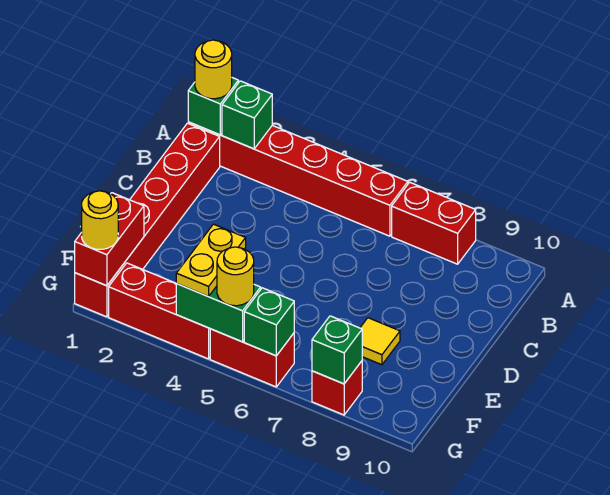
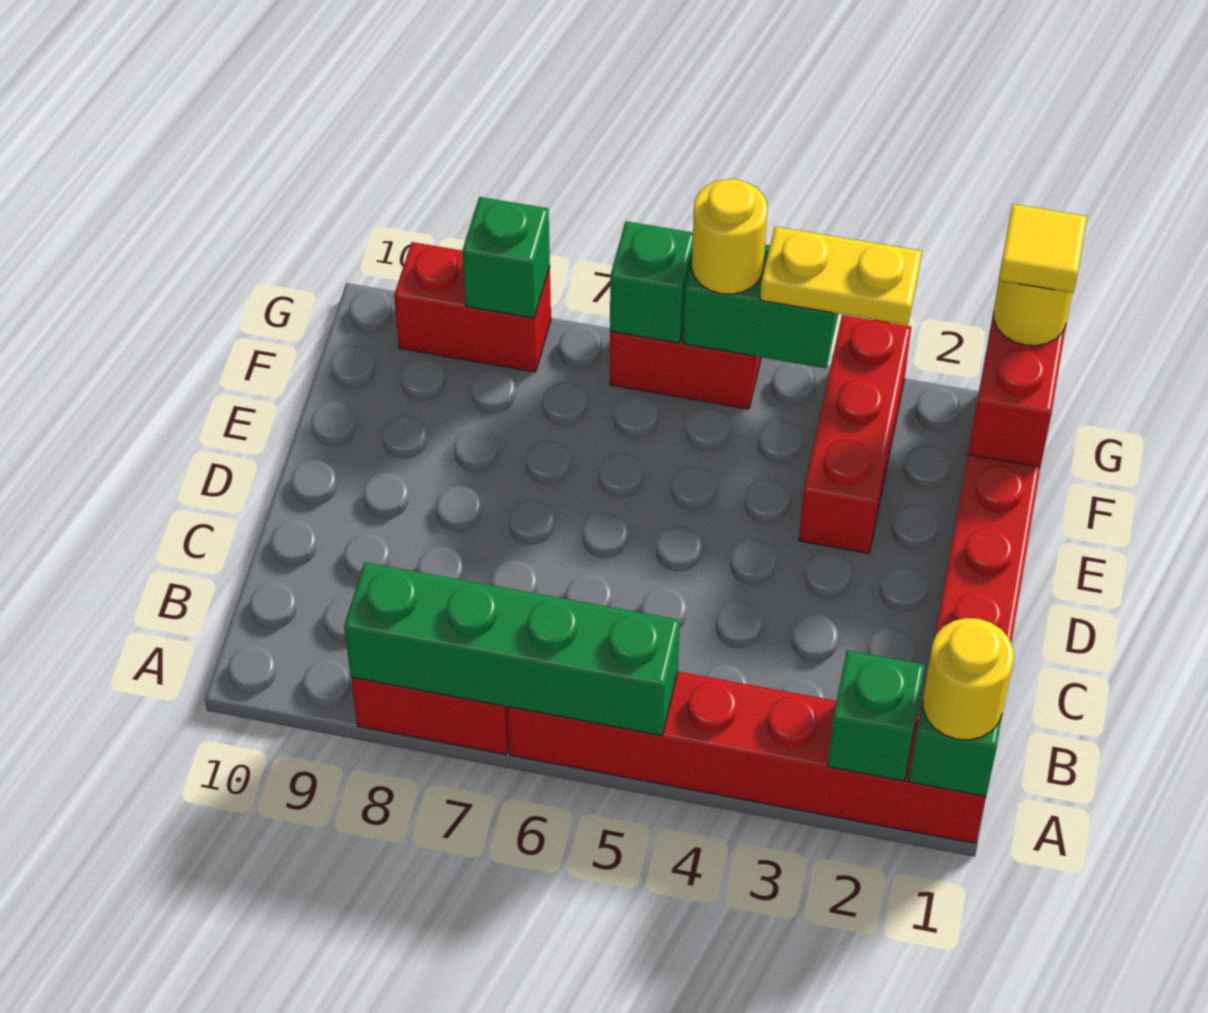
none -> green 1x4 brick [344,562,680,736]
yellow 1x1 tile [360,318,400,365] -> yellow 1x1 tile moved to [999,204,1087,293]
yellow 1x2 plate [176,224,246,296] -> yellow 1x2 plate turned to [760,226,922,325]
red 1x3 brick [109,263,210,359] -> red 1x3 brick turned to [799,315,911,553]
red 1x1 brick [312,361,362,415] -> red 1x2 brick [394,242,551,372]

